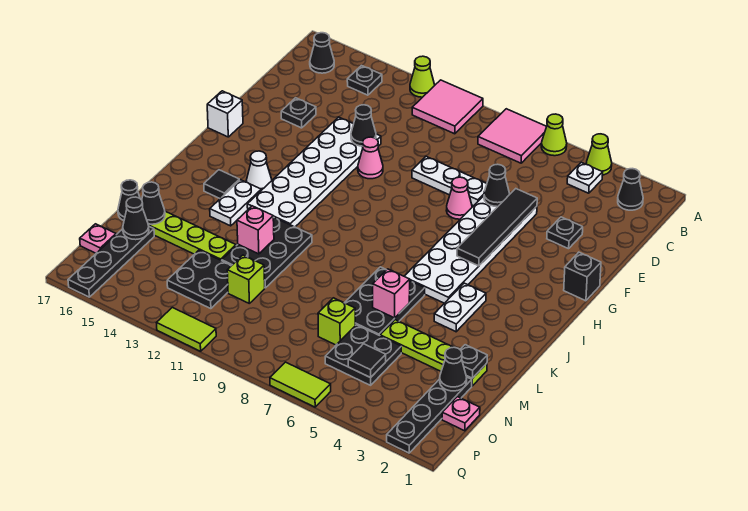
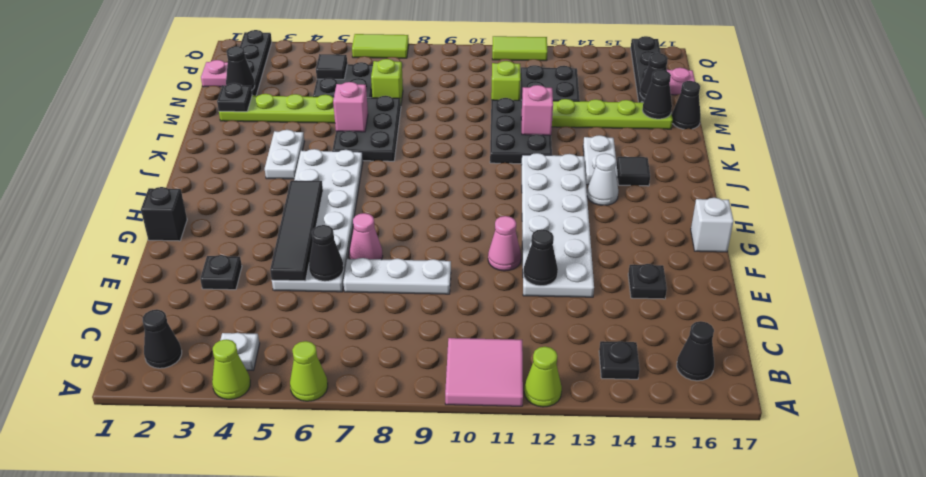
pink 2x2 tile [478,109,547,163] -> none

